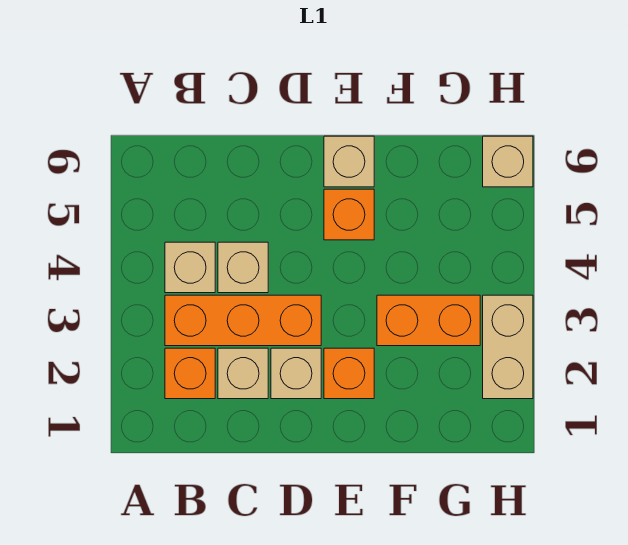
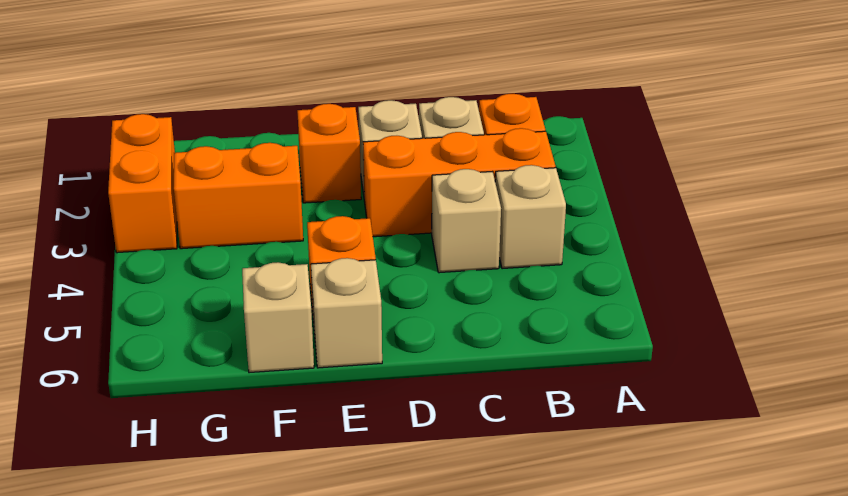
tan 1x2 brick [483,295,533,399] -> orange 1x2 brick [108,114,177,253]
tan 1x1 brick [483,136,533,187] -> tan 1x1 brick moved to [242,262,314,373]

